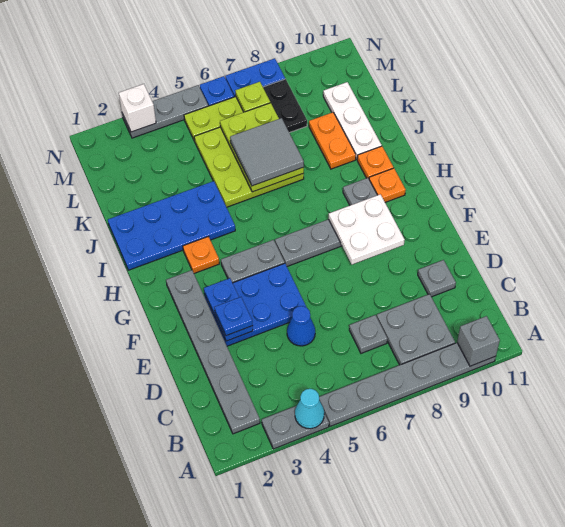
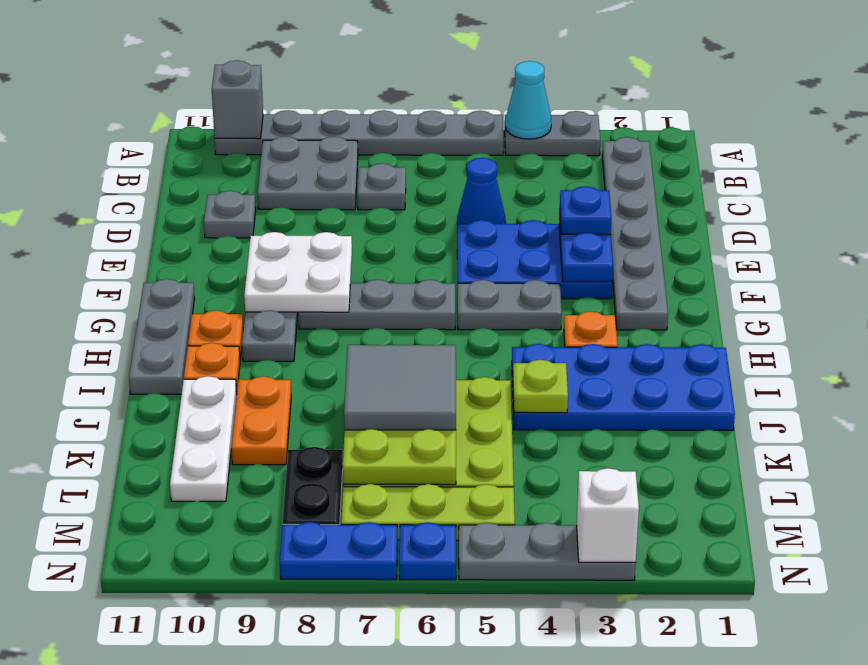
none -> grey 1x3 plate [129,279,195,394]
lime 1x1 plate [235,82,270,112] -> lime 1x1 plate moved to [513,360,568,413]

